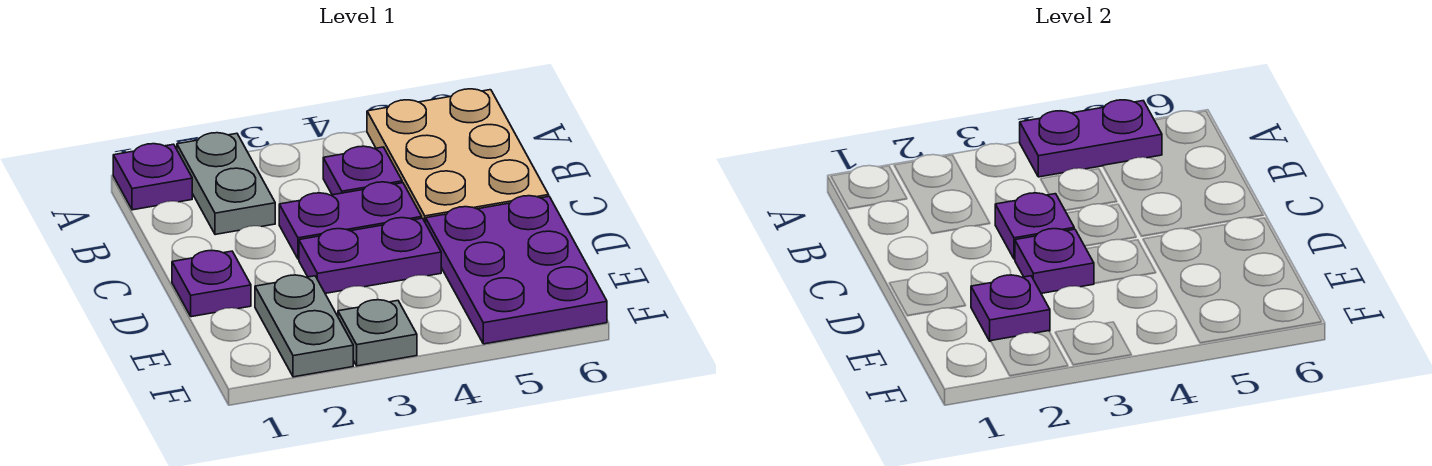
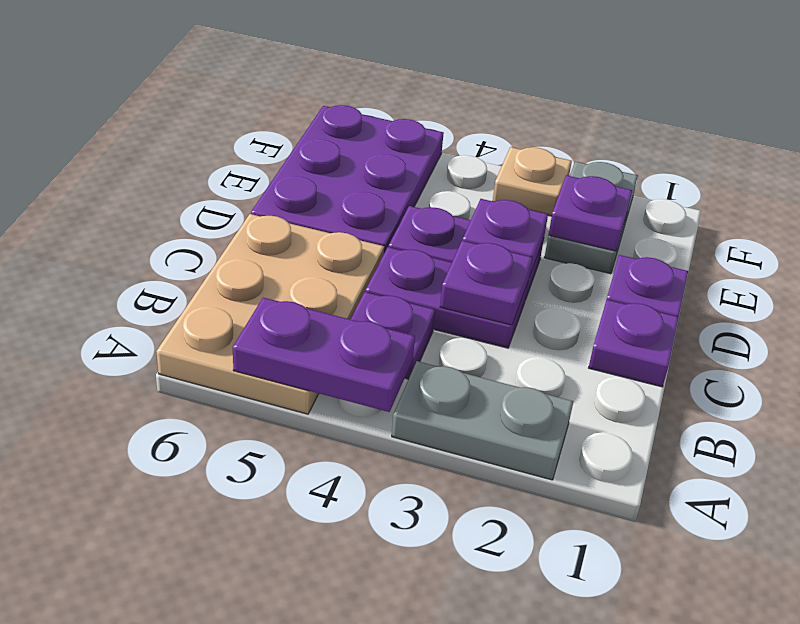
purple 1x1 plate [113,144,192,210] -> purple 1x1 plate moved to [589,300,679,387]
grey 1x2 plate [177,133,275,235] -> grey 1x2 plate turned to [392,361,573,480]
grey 1x1 plate [338,300,417,366] -> tan 1x1 plate [493,147,572,216]

